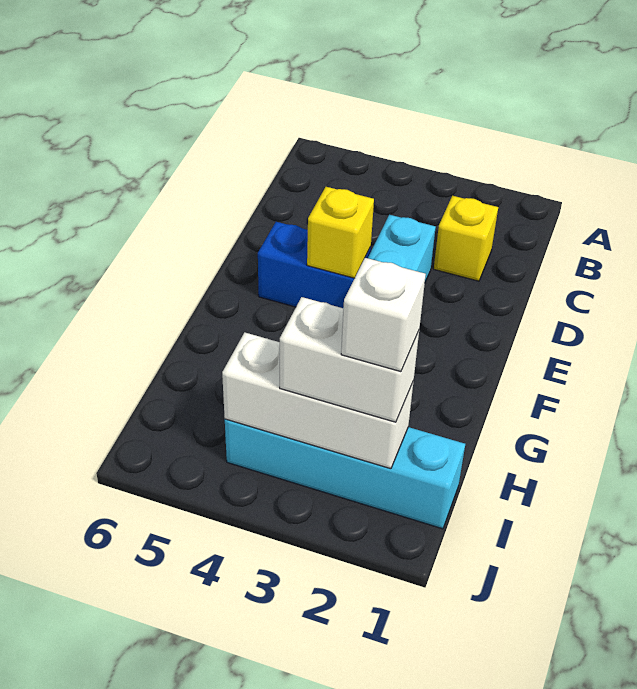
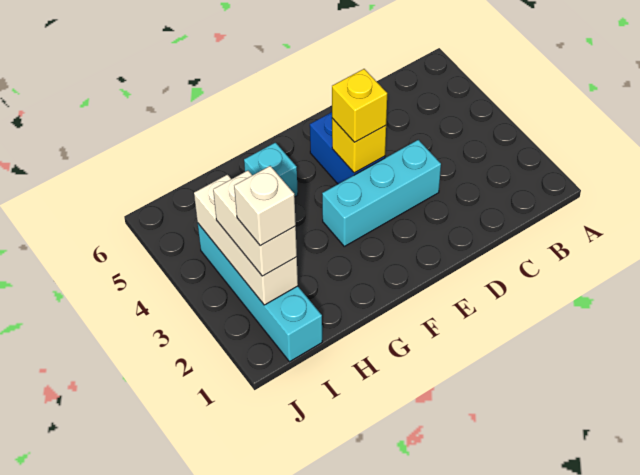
yellow 1x1 brick [434,196,498,281] -> yellow 1x1 brick moved to [332,69,387,142]
none -> cyan 1x1 brick [244,143,298,197]

